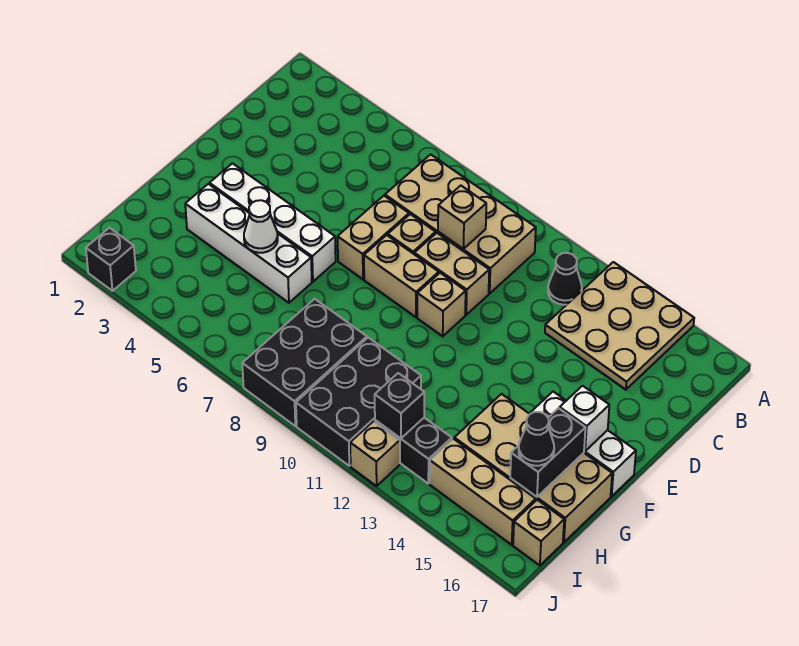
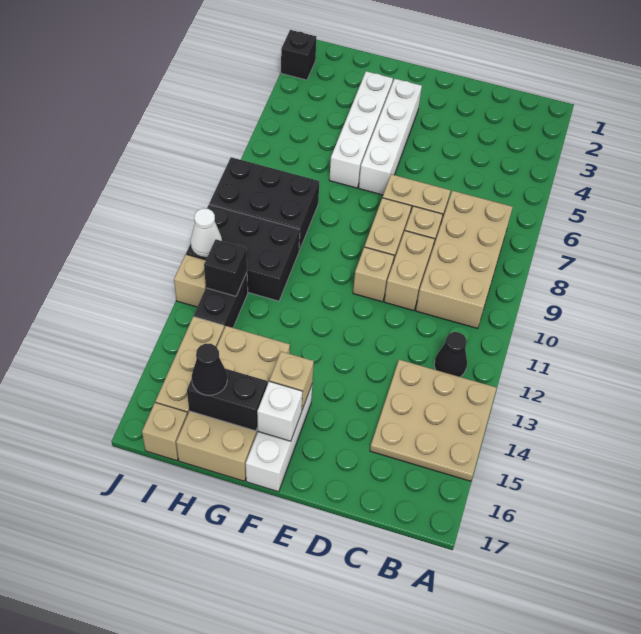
tan 1x1 brick [438,186,486,249] -> tan 1x1 brick moved to [270,352,314,410]
white 1x1 cone [244,200,278,253] -> white 1x1 cone moved to [190,208,222,258]

